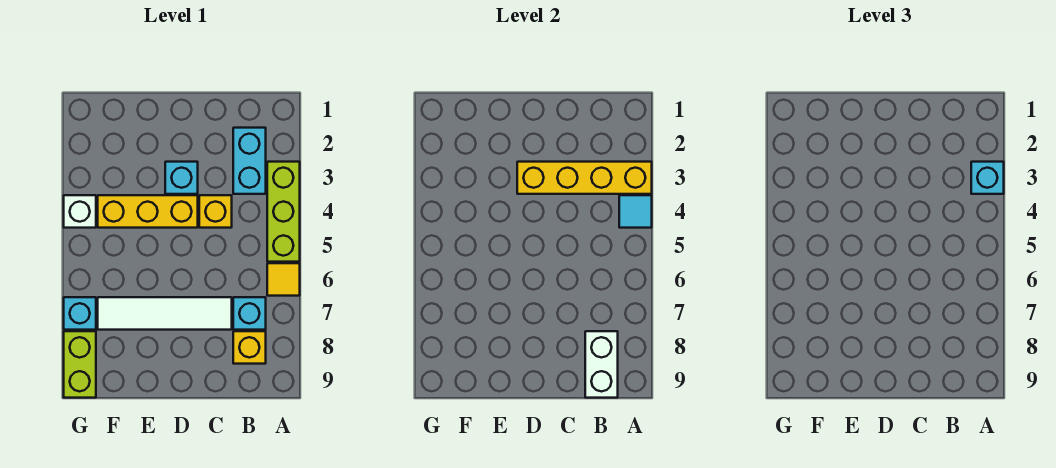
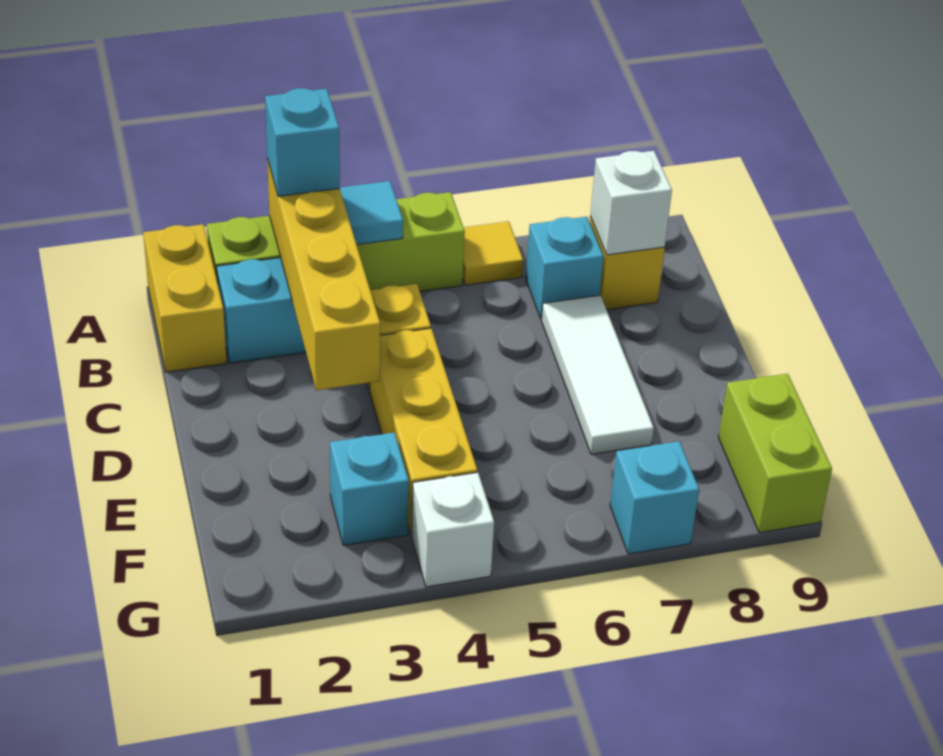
none -> yellow 1x2 brick [143,224,227,372]
lime 1x3 brick [267,162,300,262] -> lime 1x4 brick [207,192,465,292]
white 1x2 brick [585,331,618,398] -> white 1x1 brick [590,151,672,255]
white 1x4 tile [98,297,232,330] -> white 1x3 tile [541,295,654,454]
cyan 1x1 brick [165,162,198,194] -> cyan 1x1 brick moved to [330,433,409,545]
lime 1x2 brick [64,331,96,398] -> lime 1x2 brick turned to [718,374,832,533]

